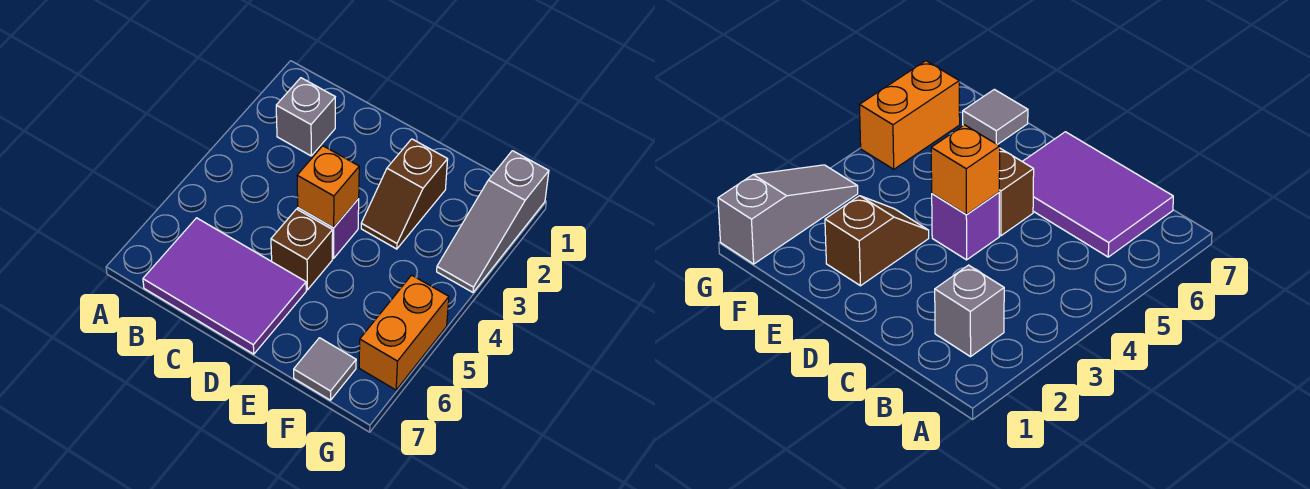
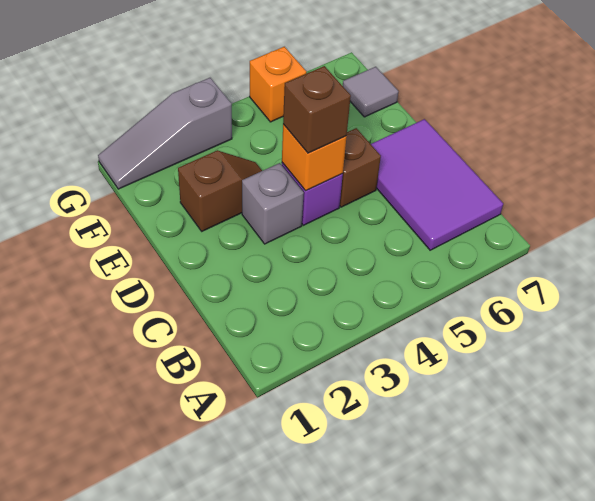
grey 1x1 brick [276,78,335,156] -> grey 1x1 brick moved to [242,163,304,244]
none -> brown 1x1 brick [283,66,351,153]
grey 1x3 slope [437,151,549,292] -> grey 1x3 slope turned to [98,78,232,189]
orange 1x2 brick [359,275,449,390] -> orange 1x1 brick [250,47,306,122]

